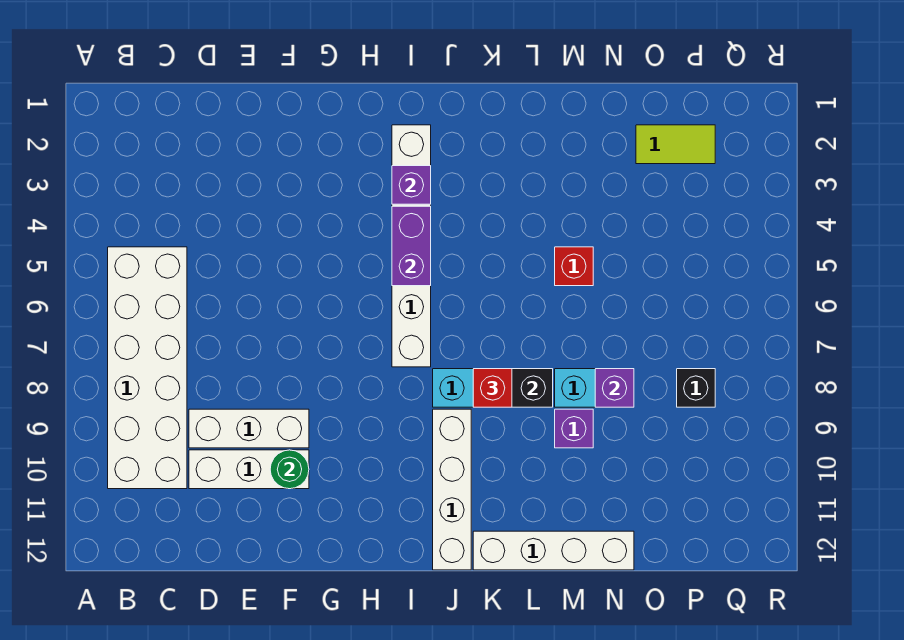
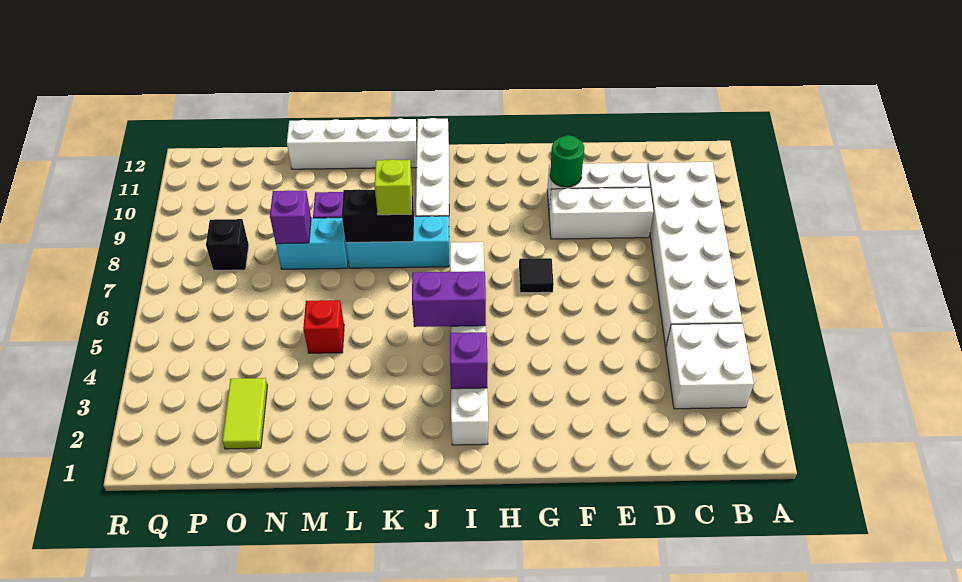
none -> white 2x2 brick [666,323,754,409]
none -> black 1x1 tile [519,258,554,293]
purple 1x2 brick [392,206,431,286] -> purple 1x2 brick turned to [412,271,486,327]
red 1x1 brick [473,369,512,407] -> lime 1x1 brick [375,159,412,215]
lime 1x2 tile [636,125,715,164] -> lime 1x2 tile turned to [222,378,267,449]

